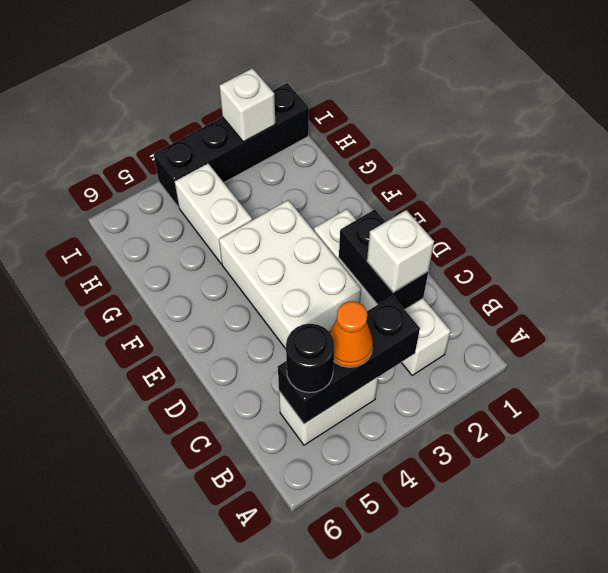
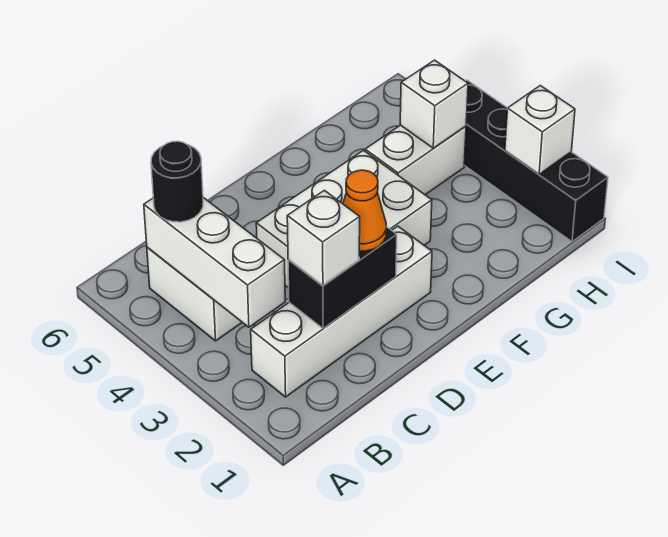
black 1x3 brick [278,296,420,424] -> white 1x3 brick [144,198,285,327]
orange 1x1 cone [330,301,373,367] -> orange 1x1 cone moved to [343,170,386,251]
none -> white 1x1 brick [400,60,468,148]

